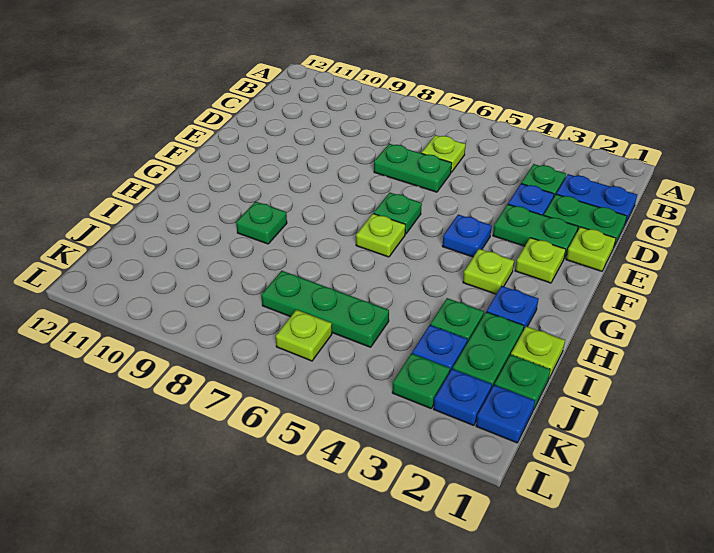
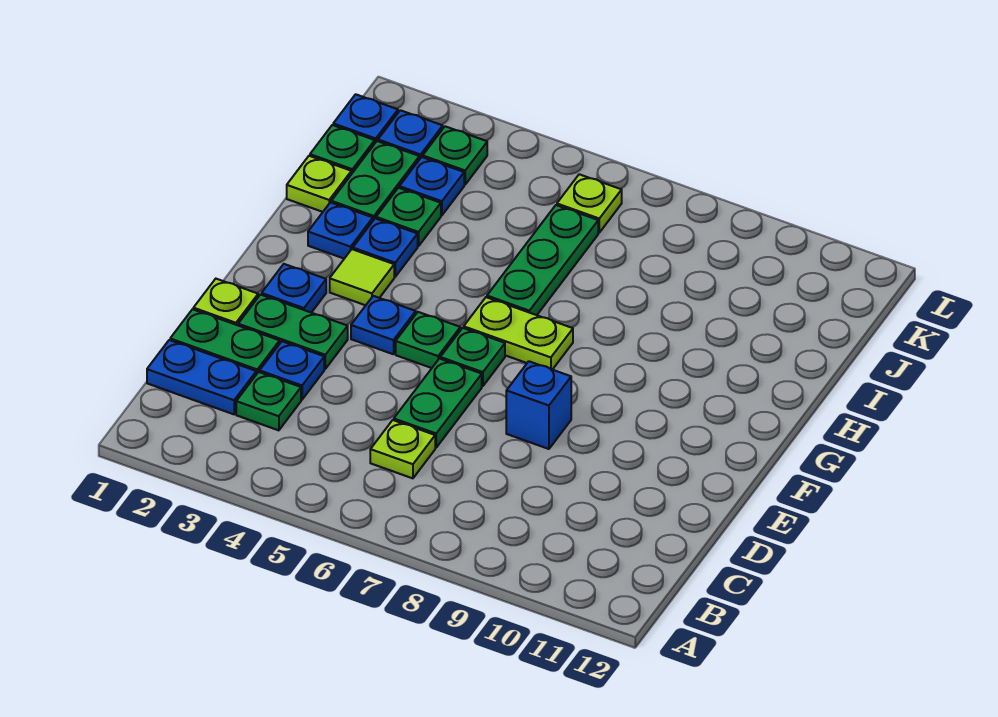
green 1x2 plate [374,144,452,192] -> green 1x2 plate turned to [394,359,482,448]
none -> blue 1x1 brick [506,361,571,449]
lime 1x1 plate [515,238,566,283] -> blue 1x1 plate [262,264,326,313]
lime 1x1 plate [463,249,514,294] -> lime 1x1 tile [330,249,394,305]
lime 1x1 plate [356,214,405,257] -> lime 1x2 plate [464,297,573,370]
none -> blue 1x1 plate [353,218,418,277]
green 1x1 plate [236,202,287,244] -> green 1x1 plate moved to [396,312,460,368]
green 1x3 plate [261,271,389,347] -> green 1x3 plate turned to [487,205,598,315]

